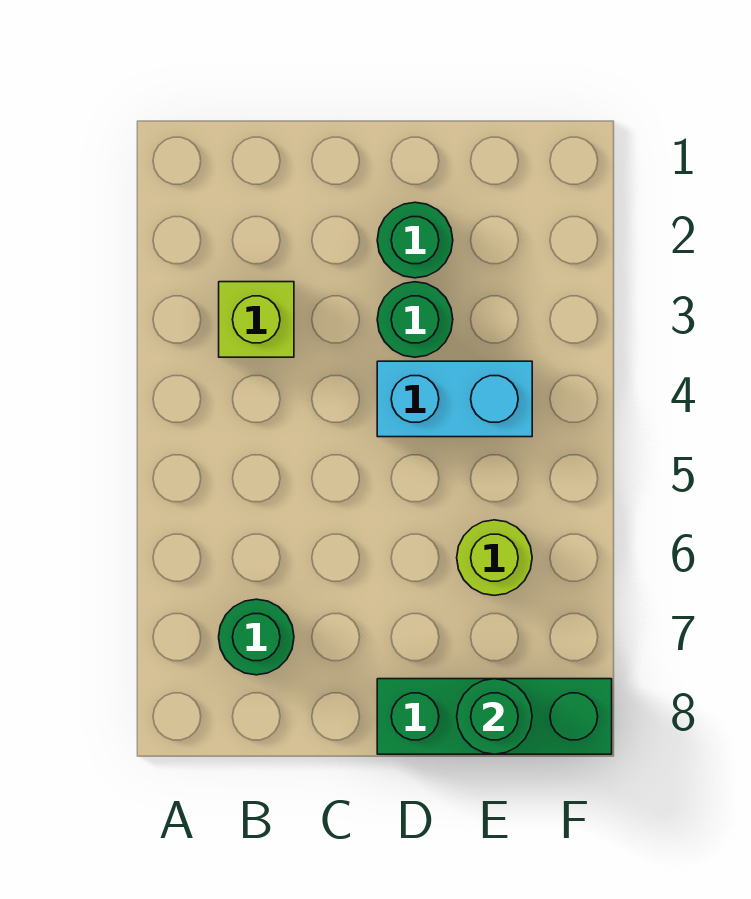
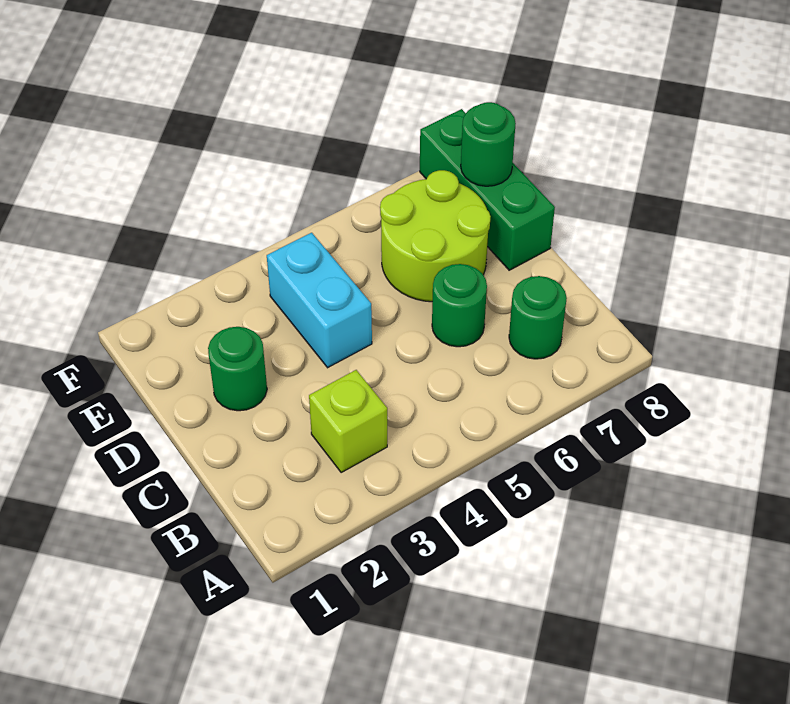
green 1x1 round brick [377,282,453,357] -> green 1x1 round brick moved to [432,264,487,347]
lime 1x1 round brick [457,520,532,595] -> lime 2x2 round brick [380,170,491,302]

